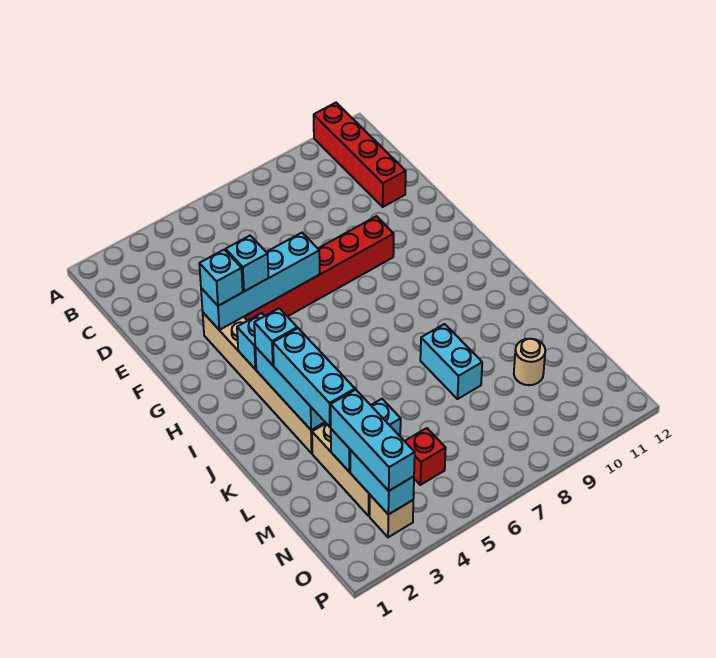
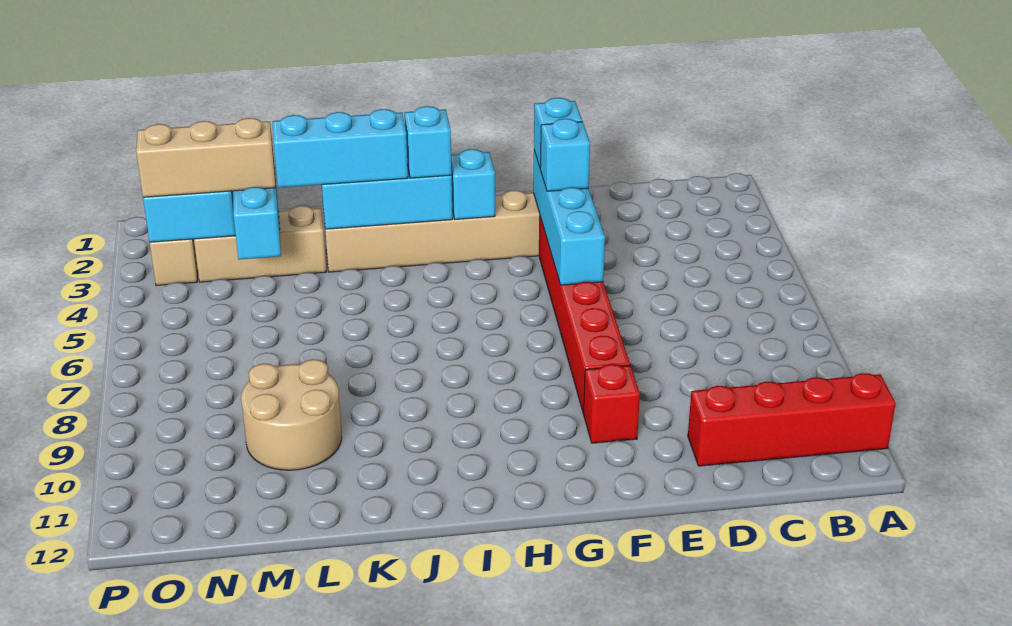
cyan 1x2 brick [420,324,482,399] -> none
cyan 1x3 brick [330,390,415,491] -> tan 1x3 brick [136,118,276,197]
tan 1x1 round brick [514,339,545,385] -> tan 2x2 round brick [241,359,342,470]
red 1x1 brick [405,428,446,485] -> red 1x1 brick moved to [583,364,640,443]

